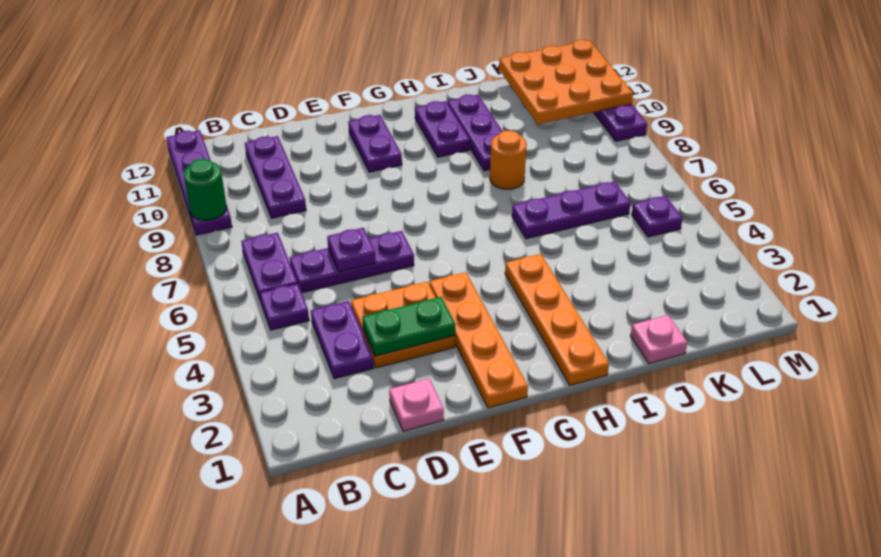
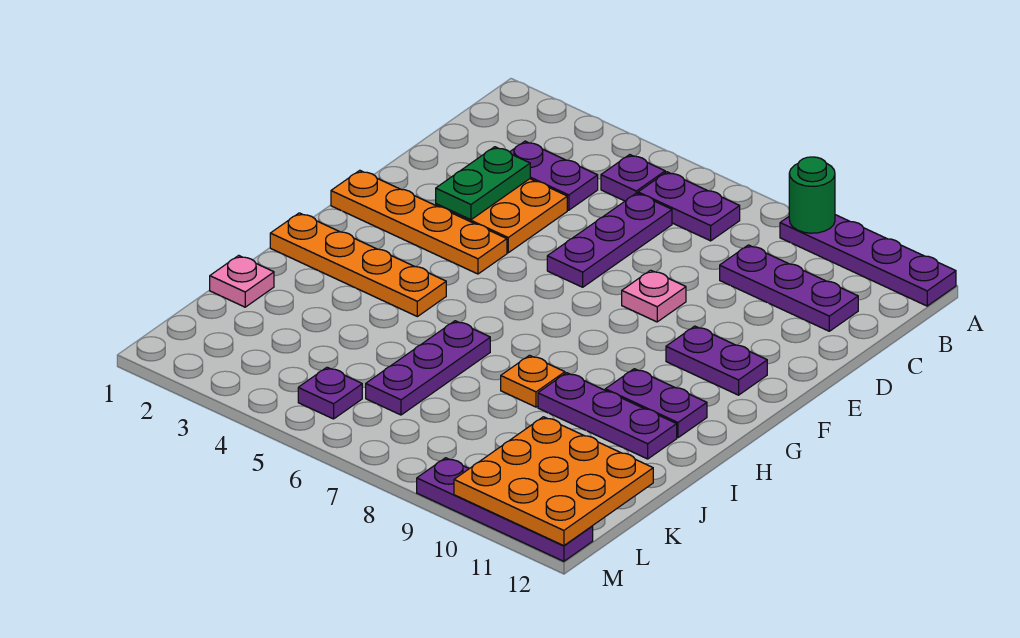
pink 1x1 plate [389,379,444,431] -> pink 1x1 plate moved to [622,270,686,322]
purple 1x1 plate [327,228,376,272] -> none
orange 1x1 round brick [490,131,527,189] -> orange 1x1 plate [501,355,565,407]

